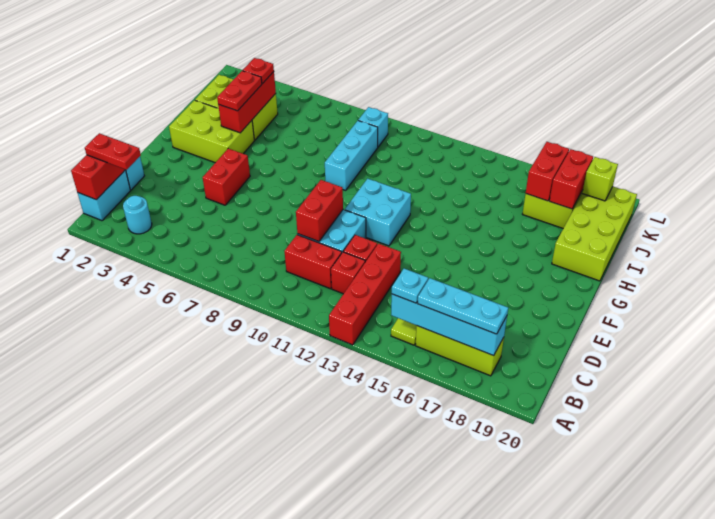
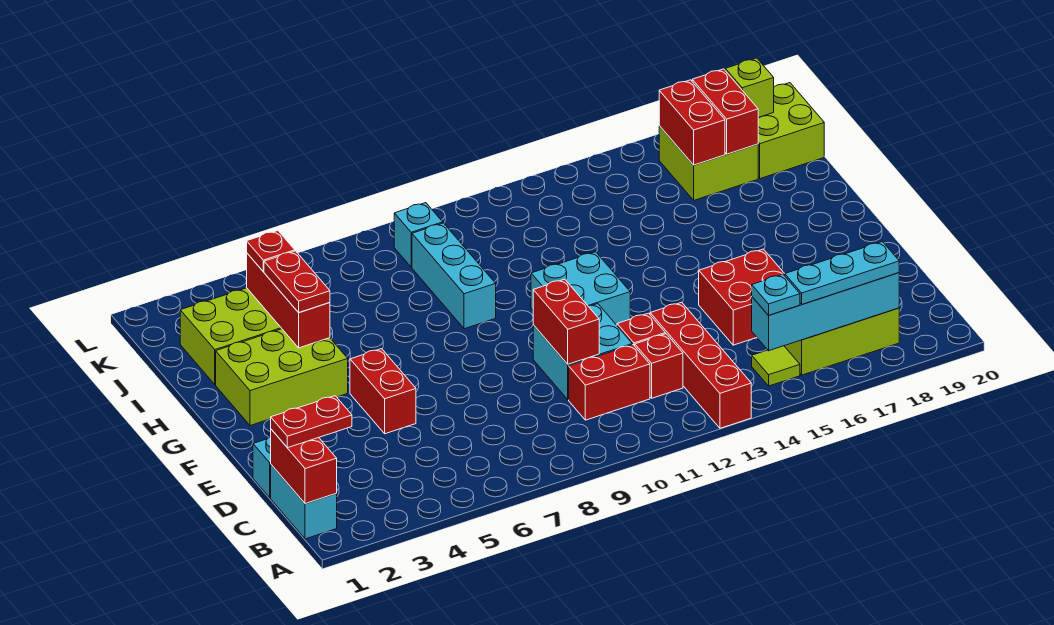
cyan 1x1 round brick [123,196,152,234] -> none
none -> red 2x2 brick [699,249,785,345]
lime 2x4 brick [552,187,637,281] -> lime 2x2 brick [758,83,824,179]

